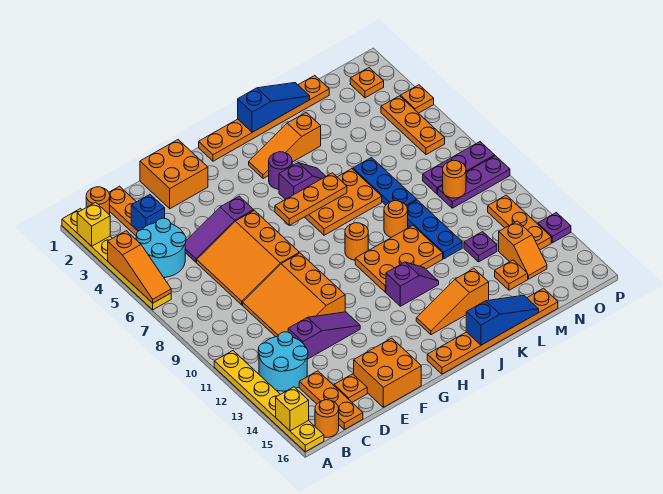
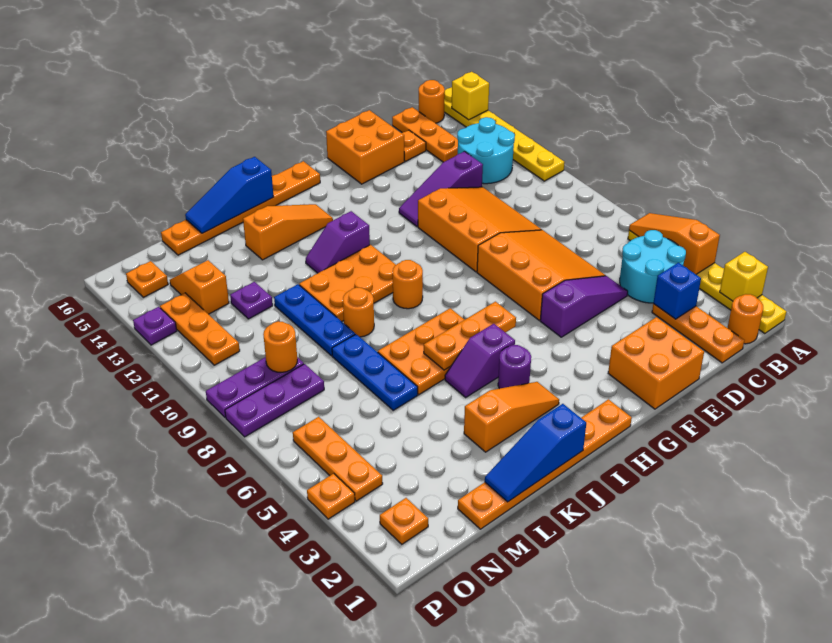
orange 1x1 plate [495,260,528,290] -> orange 1x1 plate moved to [126,261,168,297]

